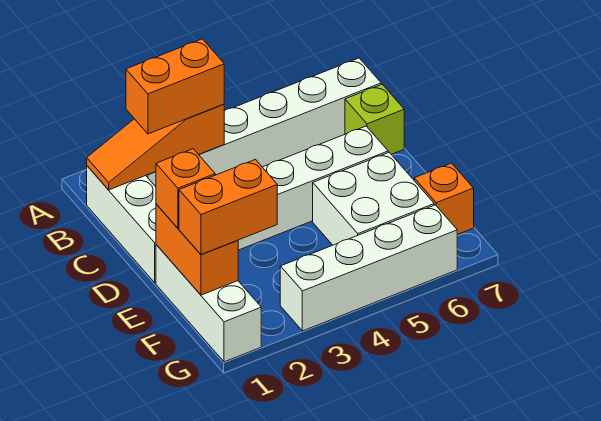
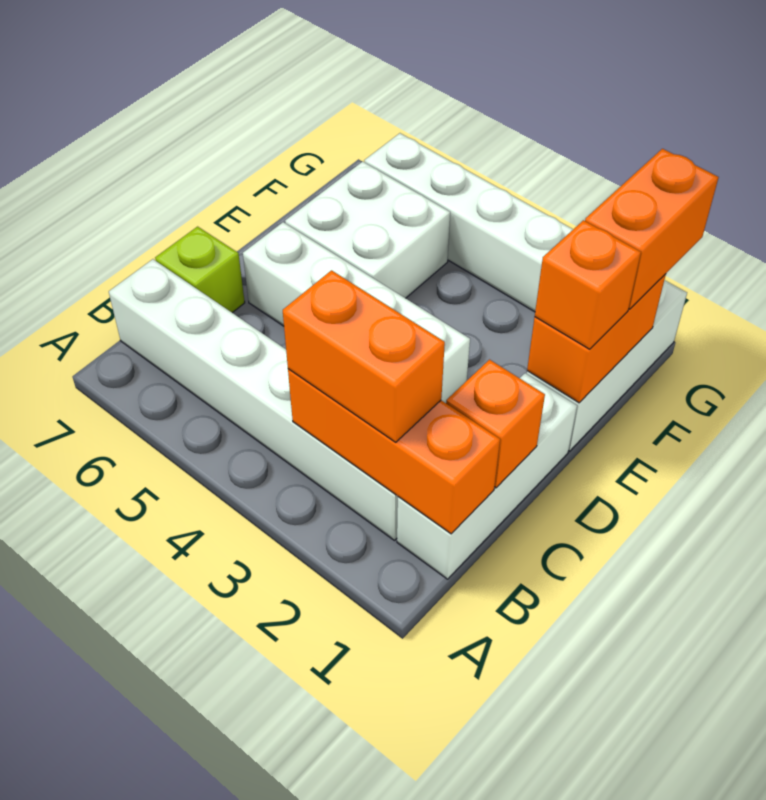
orange 1x3 slope [87,104,224,190] -> orange 1x3 brick [288,369,500,534]
orange 1x2 brick [179,160,277,255] -> orange 1x2 brick turned to [585,149,719,309]
orange 1x1 brick [414,163,474,235] -> orange 1x1 brick moved to [446,360,545,488]

